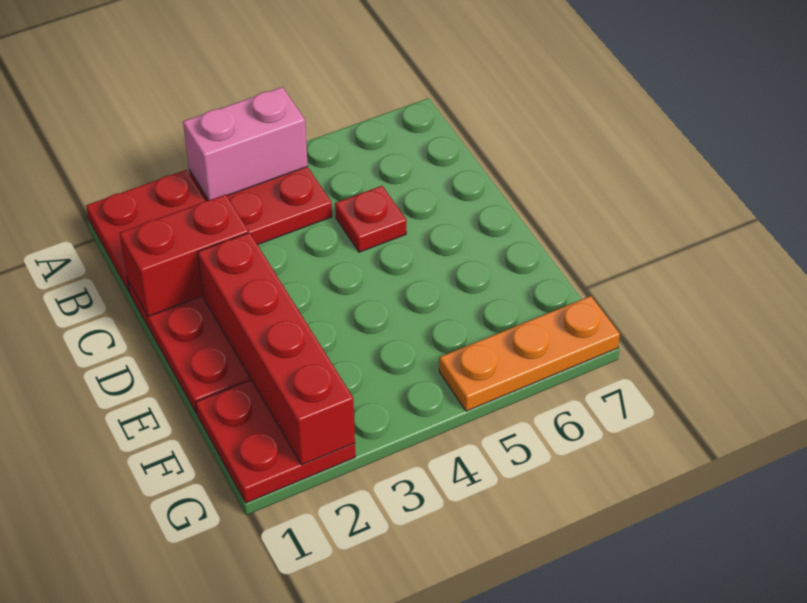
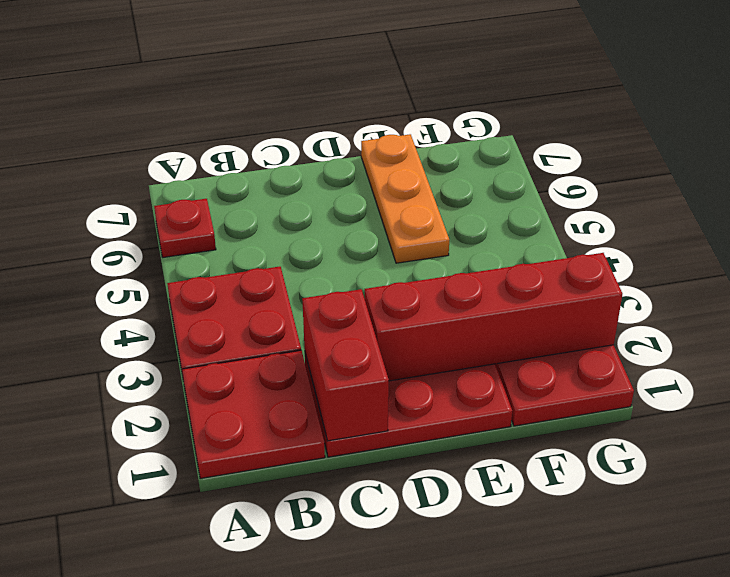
pink 1x2 brick [183,87,308,200] -> none
red 1x1 plate [335,186,406,252] -> red 1x1 plate moved to [154,199,216,257]
orange 1x3 plate [439,296,620,411] -> orange 1x3 plate moved to [361,134,449,263]

